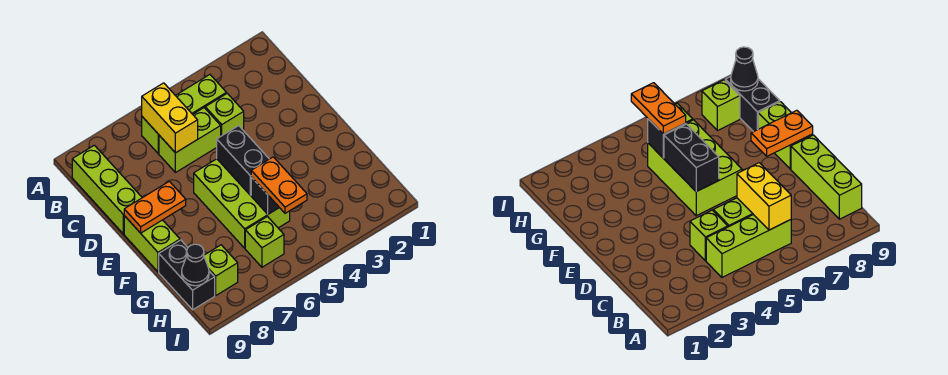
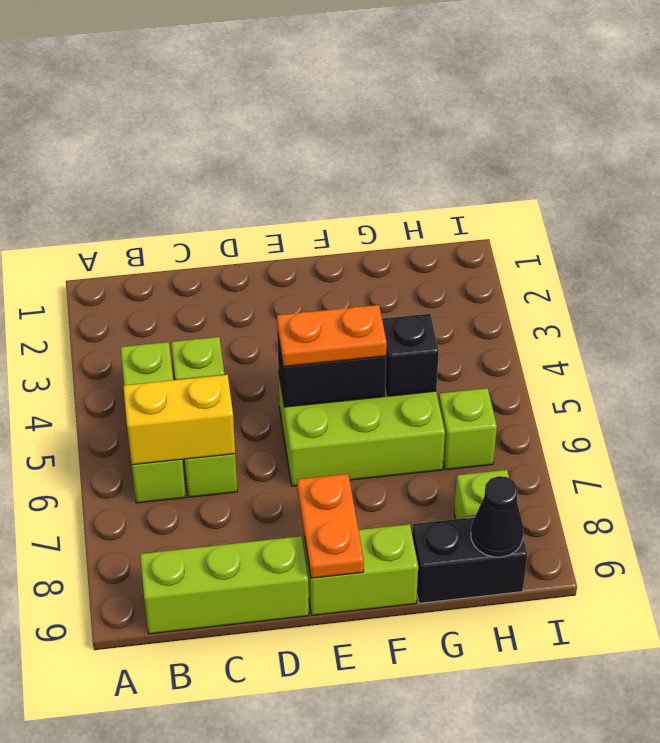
orange 1x2 plate [251,157,307,213] -> orange 1x2 plate moved to [277,305,387,367]

